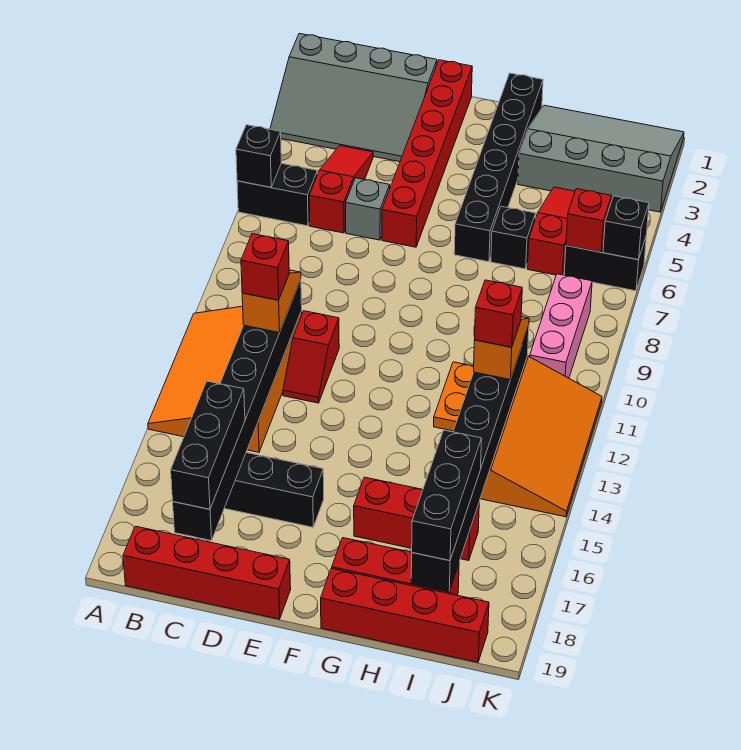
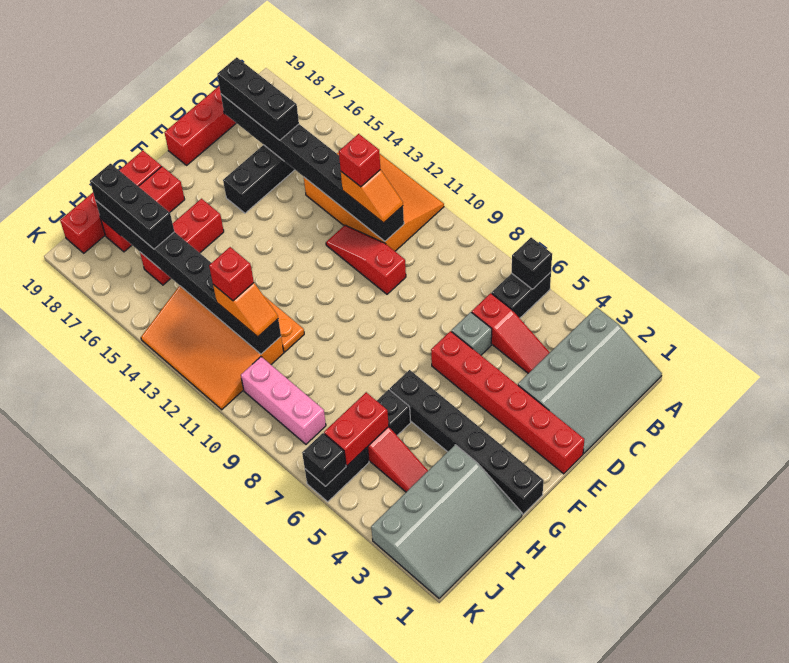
grey 3x4 slope [270,34,437,162] -> grey 3x4 slope turned to [518,307,662,454]
red 1x2 slope [283,311,339,403] -> red 1x3 slope [326,225,406,294]
red 1x1 brick [566,189,612,252] -> red 1x2 brick [324,392,389,466]

